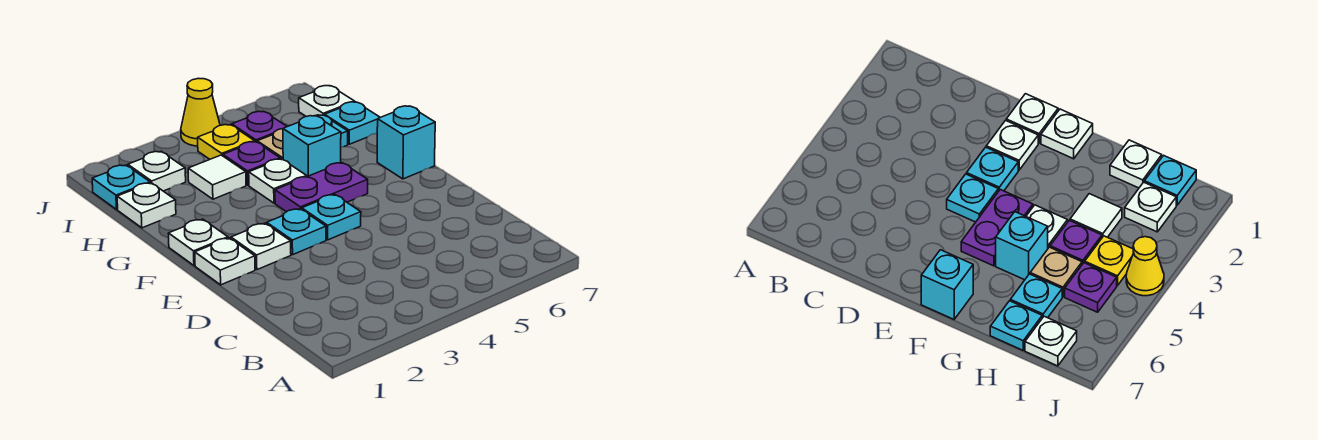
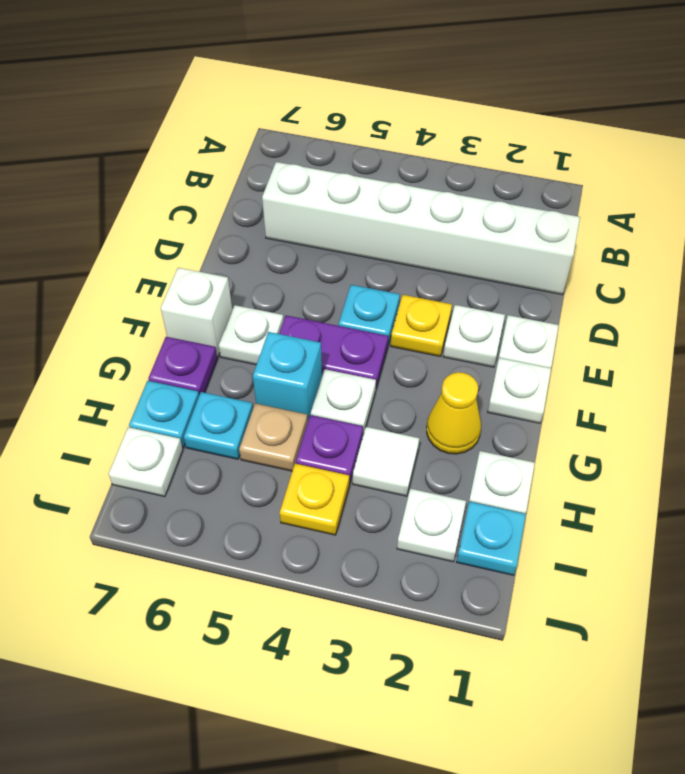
none -> white 1x6 brick [262,162,580,295]
cyan 1x1 plate [267,209,326,255] -> yellow 1x1 plate [391,295,452,357]
none -> white 1x1 plate [219,305,284,365]
cyan 1x1 brick [377,106,435,179] -> white 1x1 brick [161,268,232,357]
purple 1x1 plate [232,111,287,142] -> purple 1x1 plate moved to [148,337,217,395]
yellow 1x1 cone [181,78,220,146] -> yellow 1x1 cone moved to [427,372,481,454]

